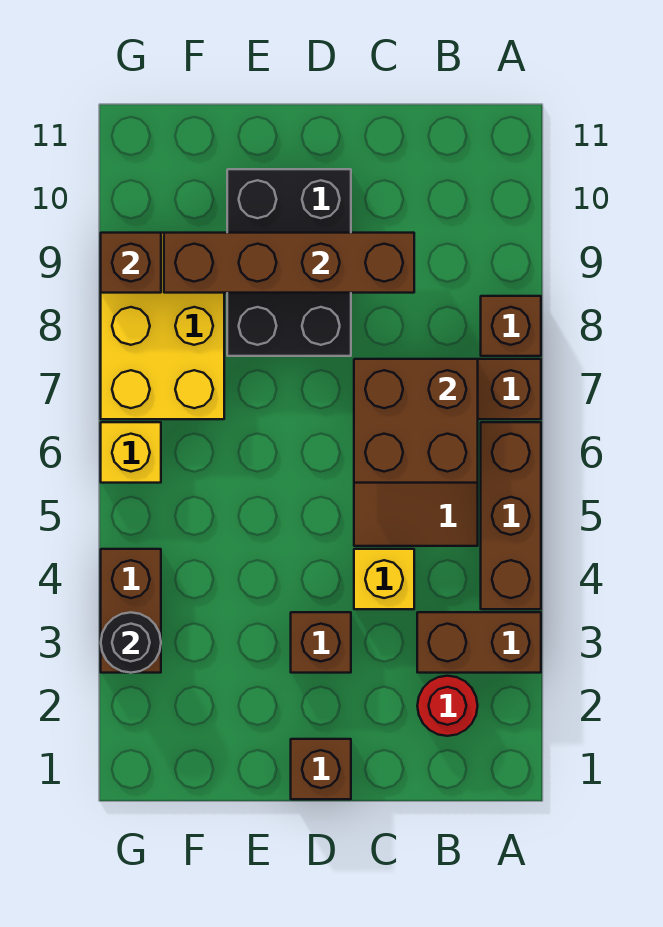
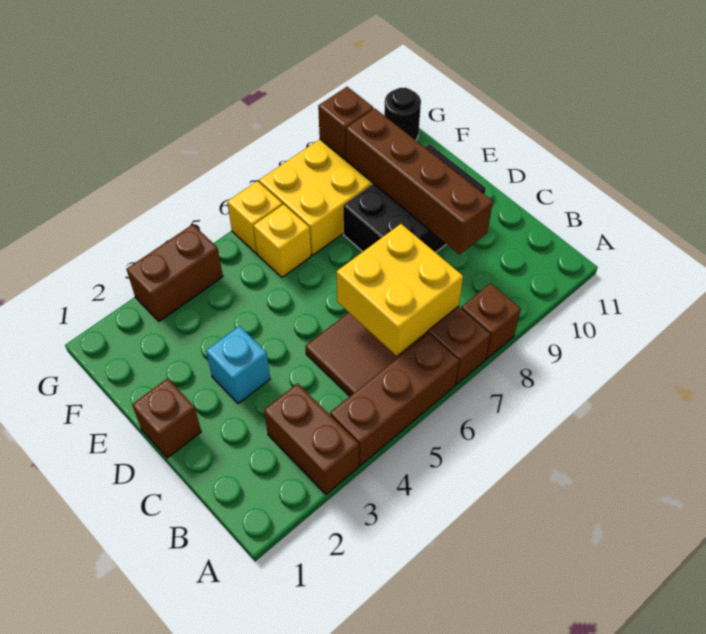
red 1x1 round brick [417,676,478,736] -> none
brown 2x2 brick [354,359,478,483] -> yellow 2x2 brick [336,224,463,356]
yellow 1x1 brick [354,549,414,609] -> yellow 1x1 brick moved to [253,204,311,277]
brown 1x1 brick [291,612,351,673] -> cyan 1x1 brick [206,326,270,404]
black 1x1 round brick [101,612,161,673] -> black 1x1 round brick moved to [384,88,421,140]

